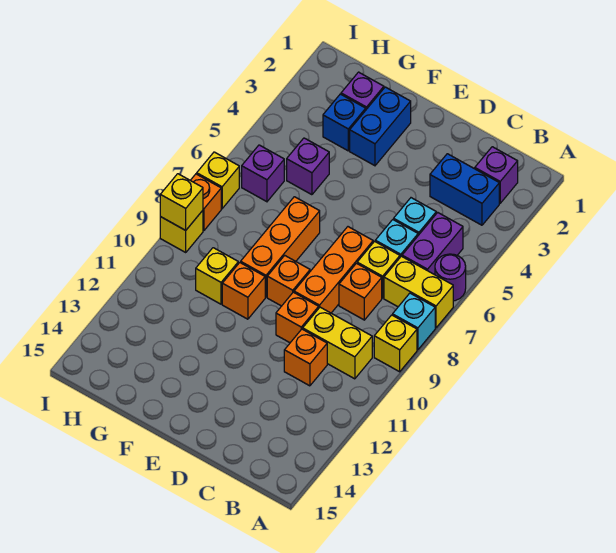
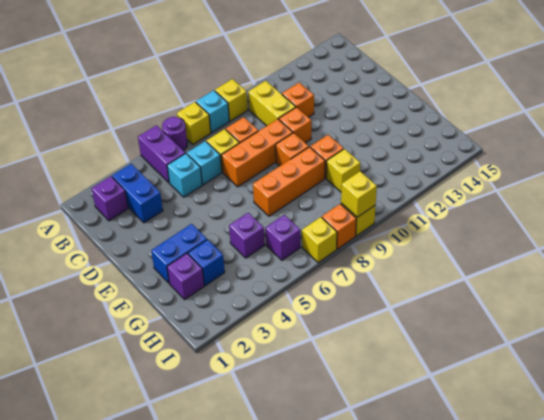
yellow 1x2 brick [384,256,453,328] -> yellow 1x1 brick [177,102,211,144]
purple 1x2 brick [402,213,463,275] -> purple 1x2 brick turned to [138,125,185,183]

